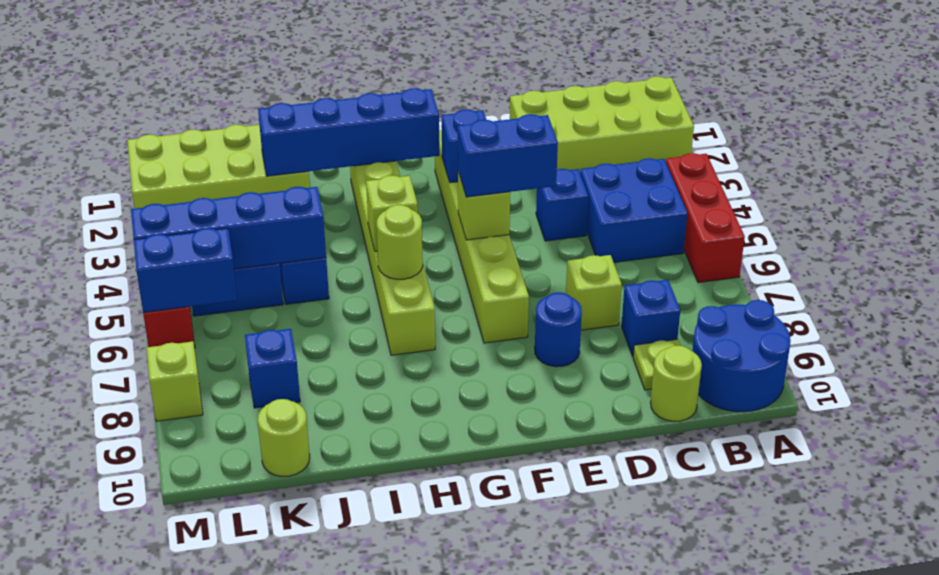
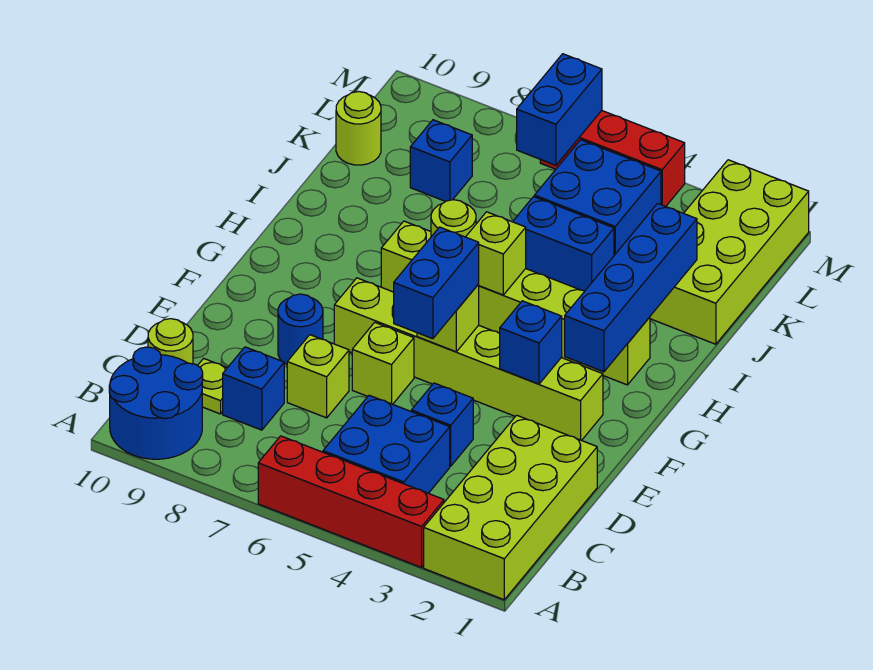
red 1x3 brick [666,153,745,283] -> red 1x4 brick [258,436,444,567]
blue 1x4 brick [131,187,326,269] -> none
lime 1x1 brick [146,341,203,421] -> lime 1x1 brick moved to [352,322,414,404]

